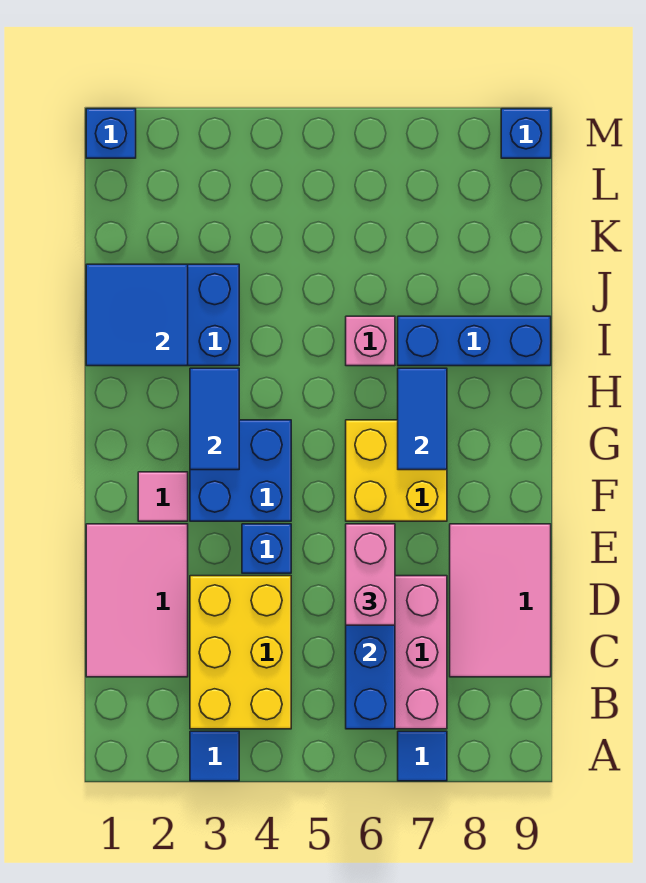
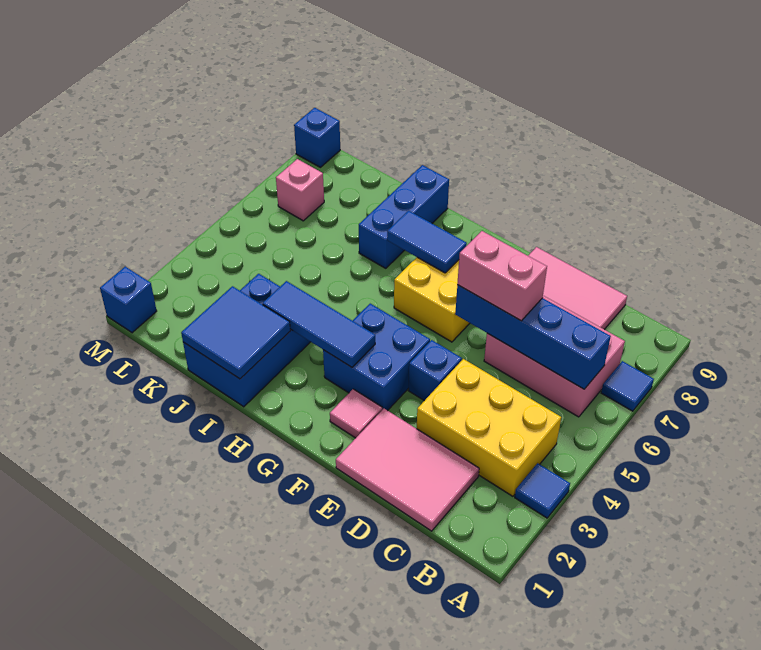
blue 1x2 tile [190,368,239,470] -> blue 1x3 tile [263,281,375,367]
pink 1x1 brick [346,316,395,366] -> pink 1x1 brick moved to [276,159,324,221]

